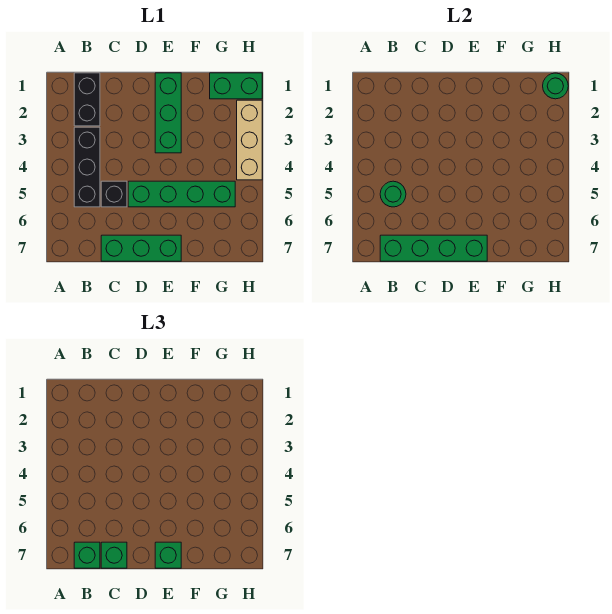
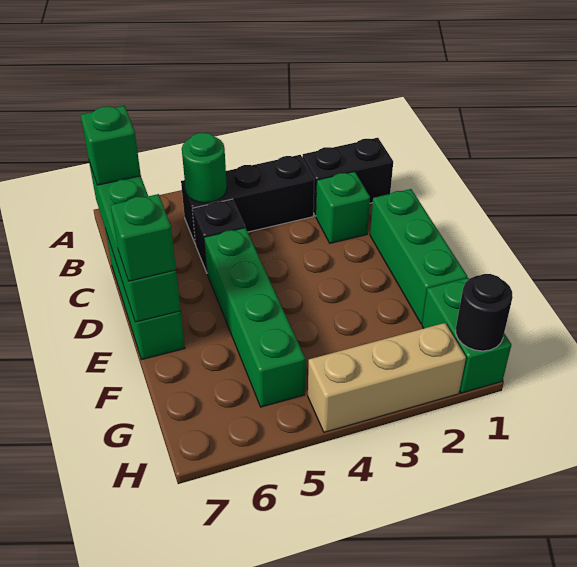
green 1x1 brick [101,542,127,568] -> green 1x1 brick moved to [316,172,370,243]
green 1x3 brick [155,73,181,153] -> green 1x3 brick turned to [370,189,467,324]
green 1x1 round brick [543,73,568,99] -> black 1x1 round brick [456,274,513,351]

